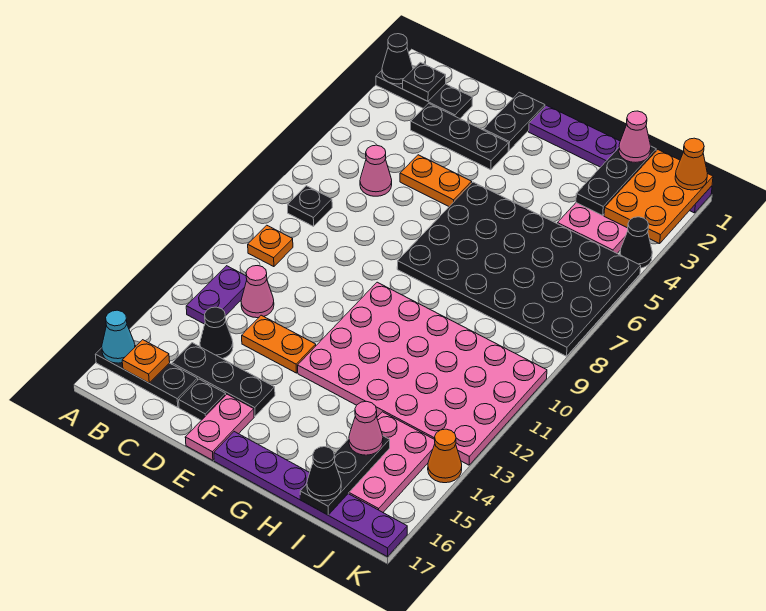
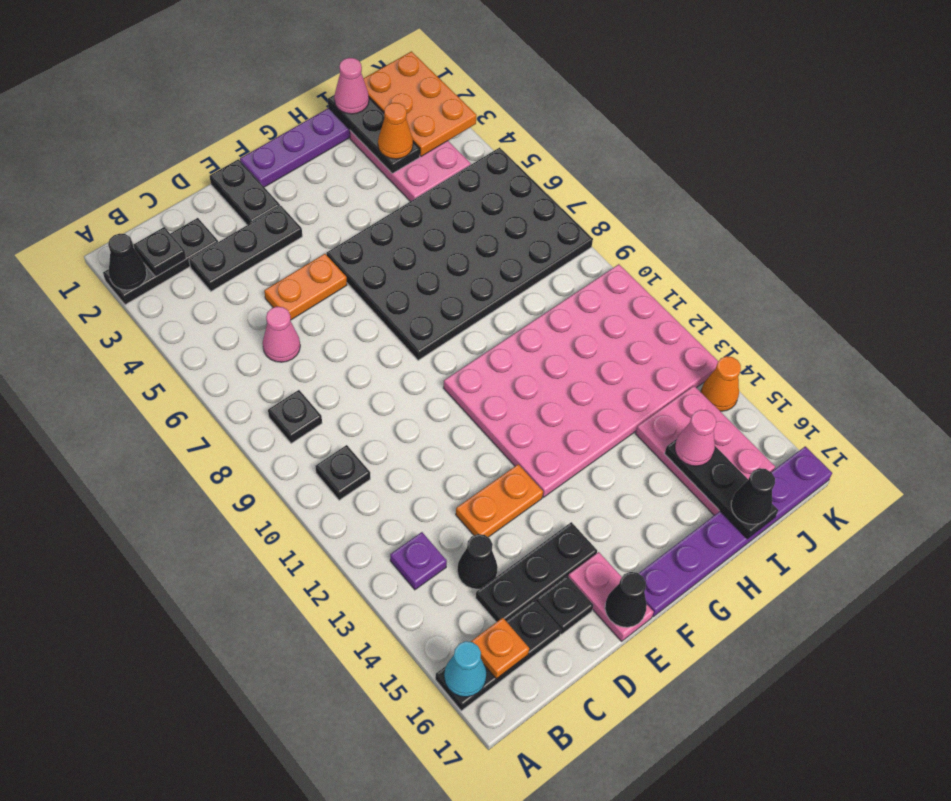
orange 1x1 plate [248,225,293,267] -> black 1x1 plate [315,445,370,500]
purple 1x2 plate [186,266,247,324] -> purple 1x1 plate [390,532,447,590]
pink 1x1 cone [241,266,274,318] -> none
orange 1x1 cone [675,138,708,190] -> orange 1x1 cone moved to [378,103,413,159]
black 1x1 cone [620,217,652,268] -> black 1x1 cone moved to [605,572,647,627]

